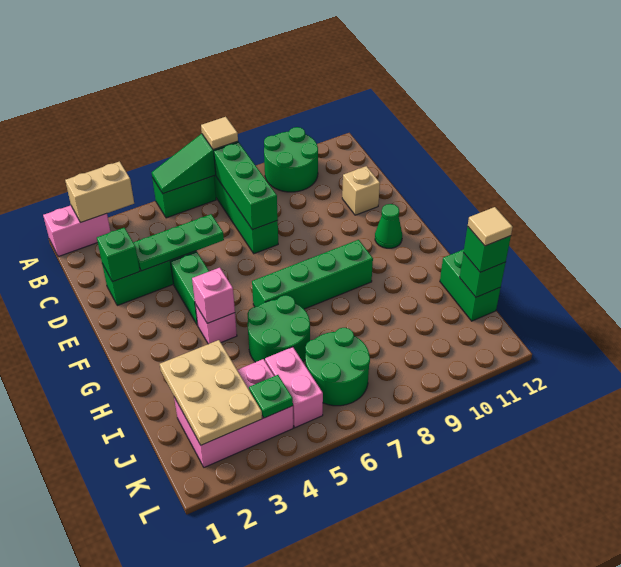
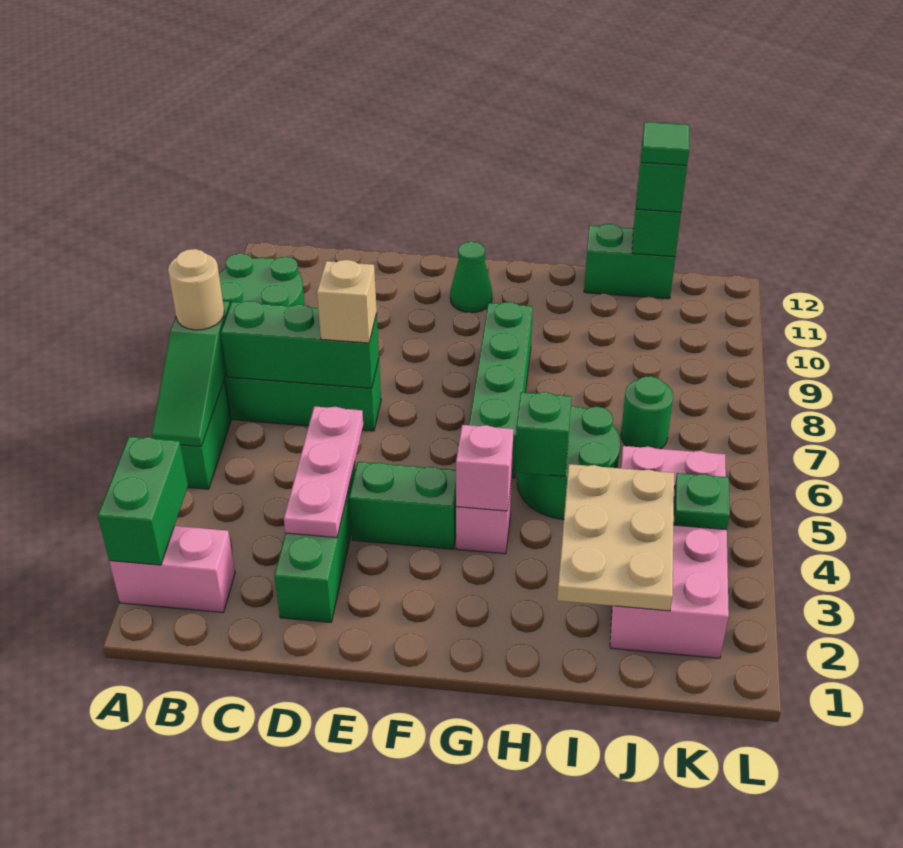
pink 1x2 brick [43,205,111,257] -> pink 1x2 brick turned to [109,526,235,612]
tan 1x2 brick [65,161,134,222] -> green 1x2 brick [98,437,188,565]
tan 1x1 tile [201,117,238,150] -> tan 1x1 round brick [168,249,224,330]
green 1x1 brick [97,228,140,282] -> green 1x1 brick moved to [515,392,571,476]
green 1x3 plate [133,214,224,271] -> pink 1x3 plate [284,406,363,538]
tan 1x1 brick [342,166,380,215] -> tan 1x1 brick moved to [317,260,377,343]
tan 2x3 plate [160,340,262,445] -> tan 2x3 plate turned to [557,464,674,611]
green 2x2 round brick [305,328,370,406] -> green 1x1 round brick [621,376,673,449]
tan 1x1 tile [468,207,513,246] -> green 1x1 tile [642,122,689,165]

